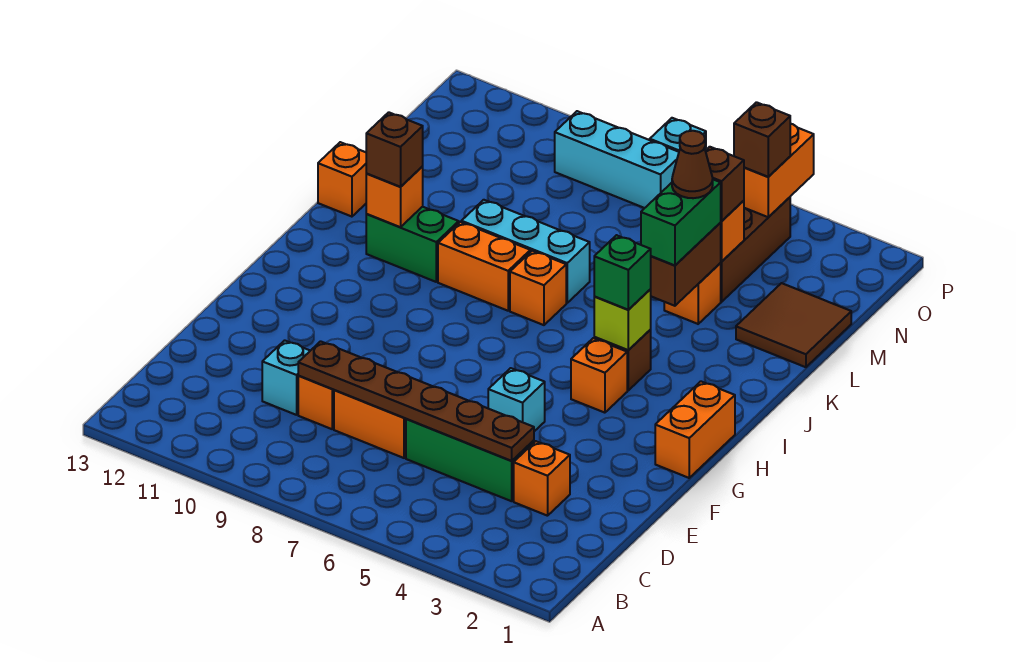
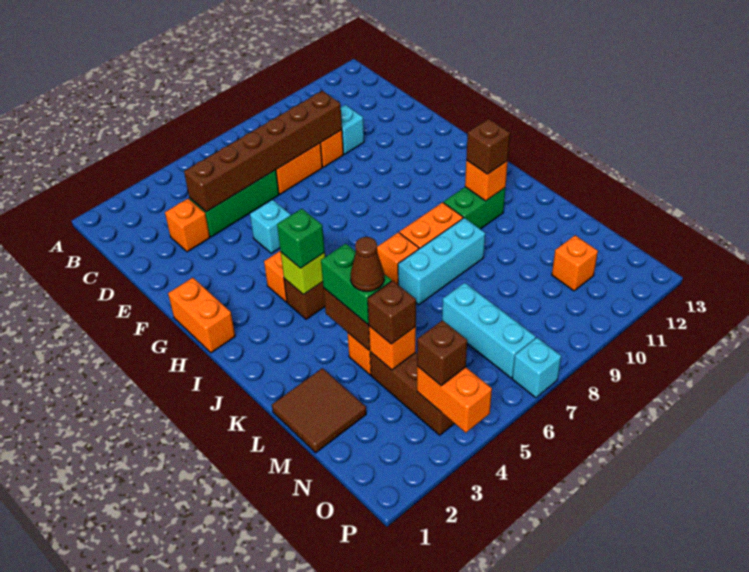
brown 1x6 plate [298,341,534,461] -> brown 1x6 brick [184,91,342,212]
orange 1x1 brick [318,142,367,217] -> orange 1x1 brick moved to [552,235,598,291]
cyan 1x3 brick [555,111,679,208] -> cyan 1x3 brick turned to [442,283,536,378]

